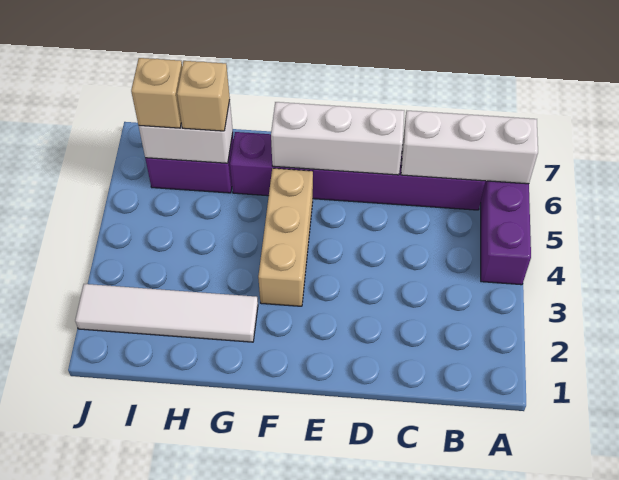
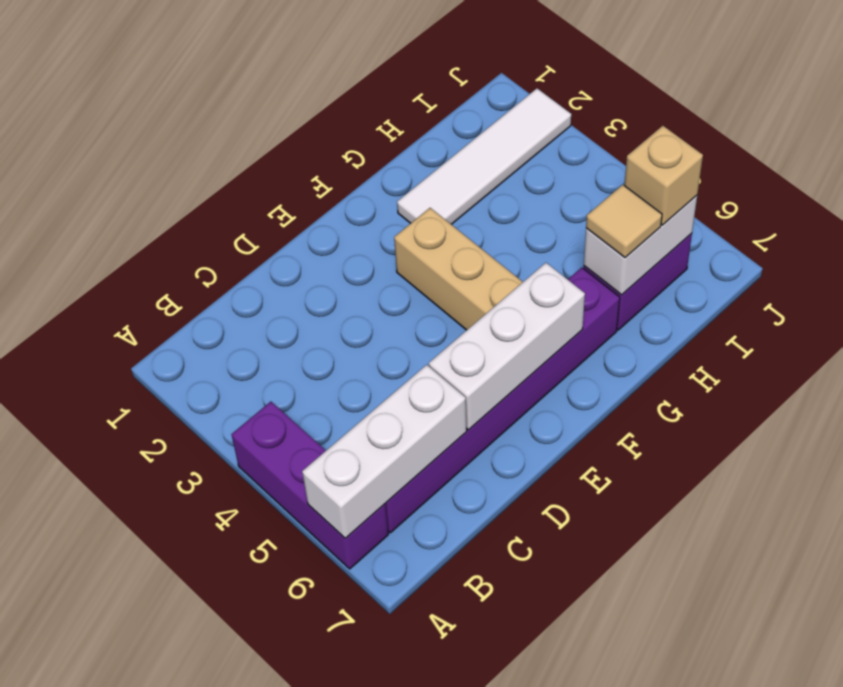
tan 1x1 brick [177,61,230,131] -> tan 1x1 tile [586,185,662,258]

